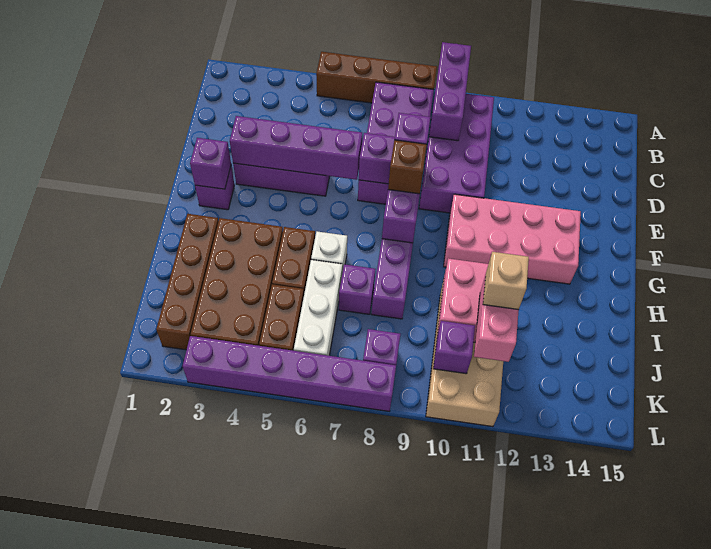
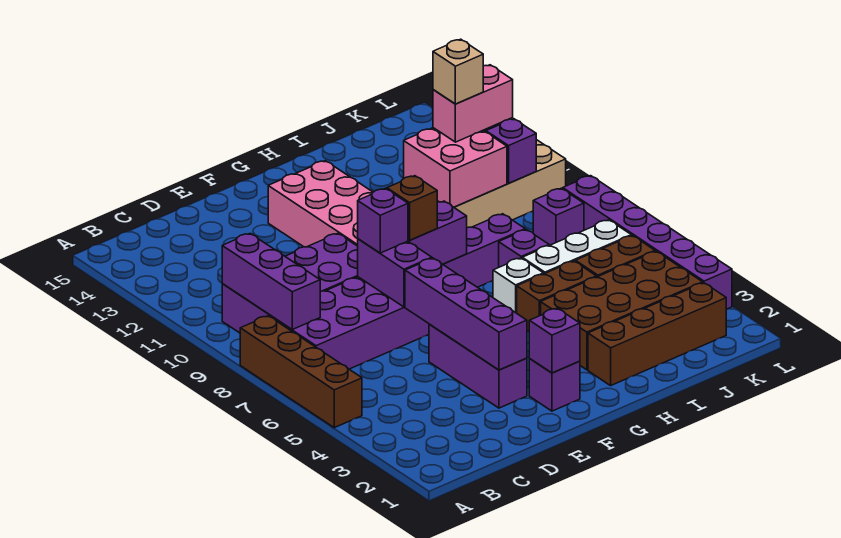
purple 1x3 brick [429,42,471,141] -> purple 1x3 brick turned to [222,234,320,329]

